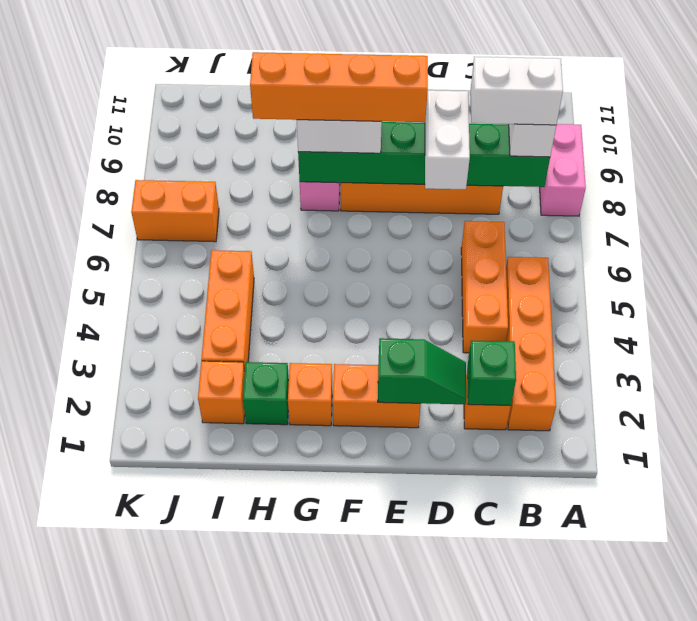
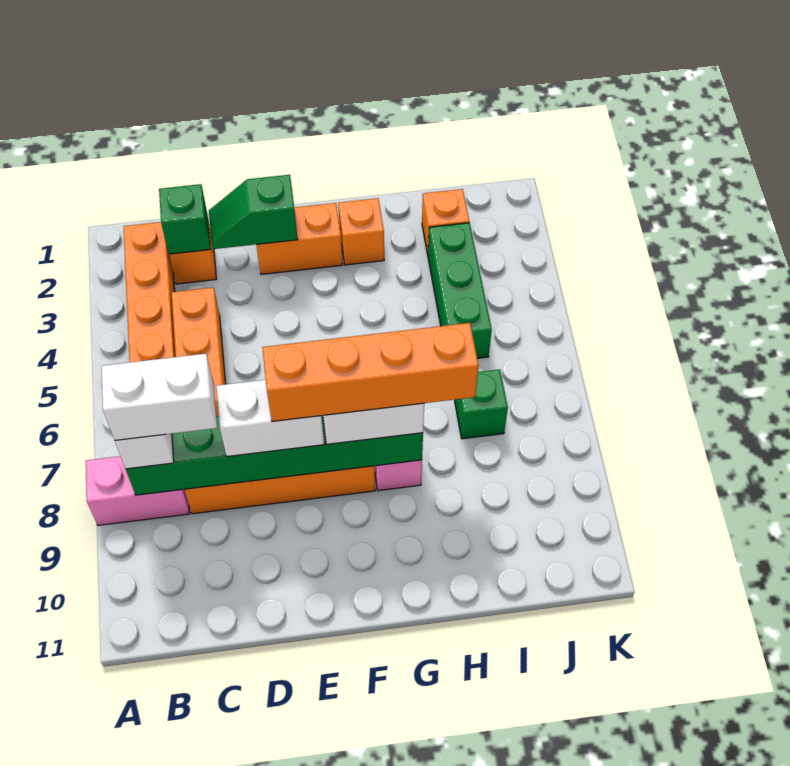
pink 1x2 brick [540,124,586,216] -> pink 1x2 brick turned to [86,456,190,525]
white 1x2 brick [425,90,470,189] -> white 1x2 brick turned to [216,380,324,457]
green 1x1 brick [243,362,289,425] -> green 1x1 brick moved to [455,369,508,439]
orange 1x3 brick [202,250,254,371] -> green 1x3 brick [428,223,492,358]
orange 1x2 brick [131,180,219,242] -> none

